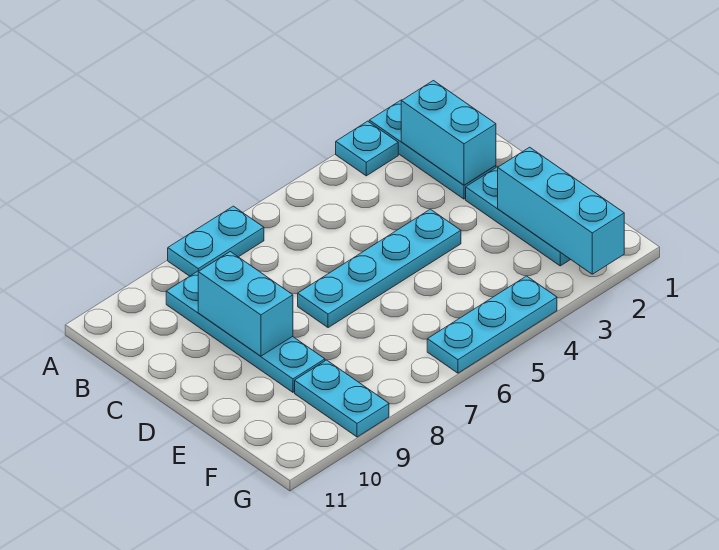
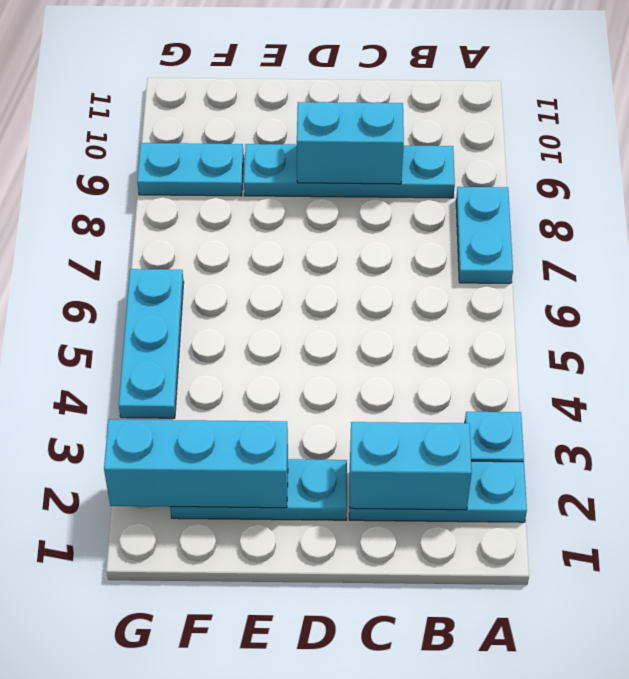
cyan 1x4 plate [298,209,461,328] -> none

